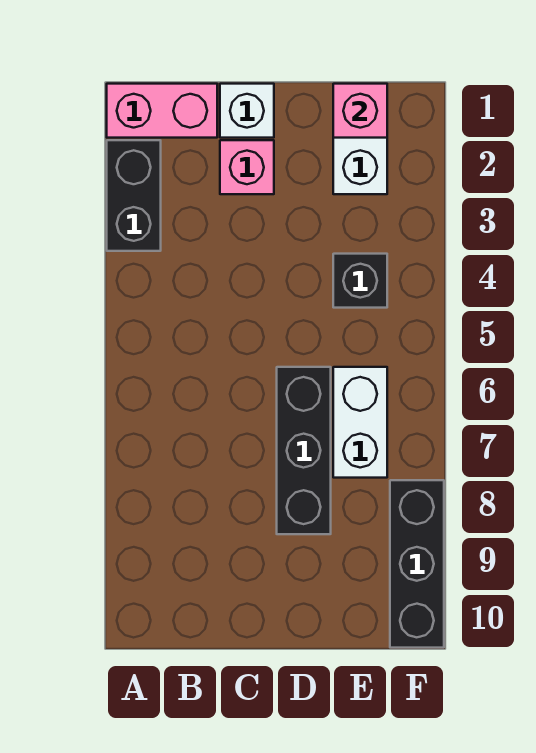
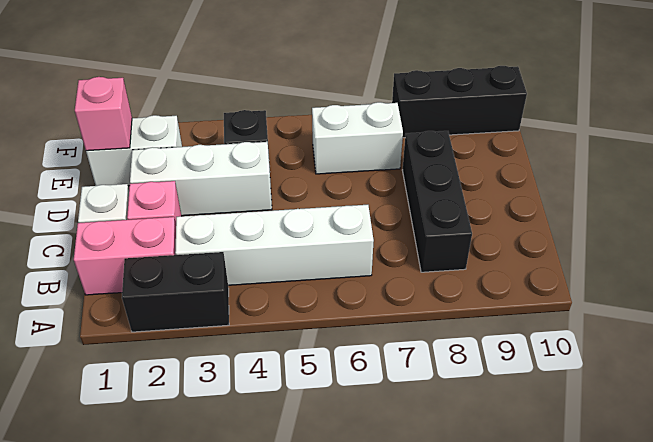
pink 1x2 brick [107,84,217,138] -> pink 1x2 brick turned to [74,217,176,295]
none -> white 1x4 brick [175,205,374,285]
none -> white 1x3 brick [130,142,272,216]
black 1x3 brick [277,367,331,534] -> black 1x3 brick turned to [402,131,472,272]

